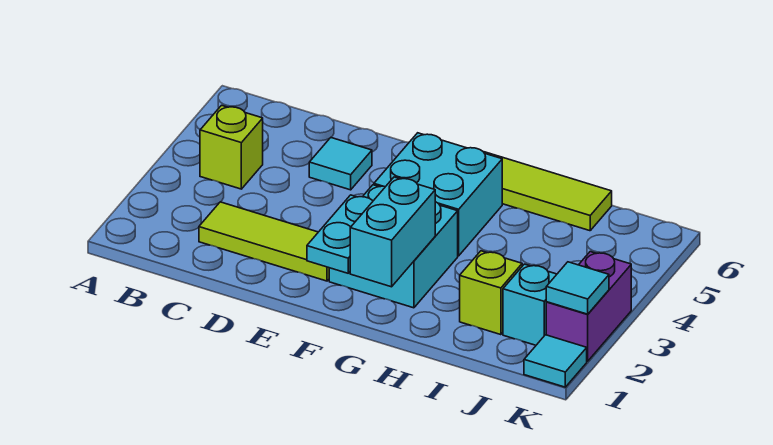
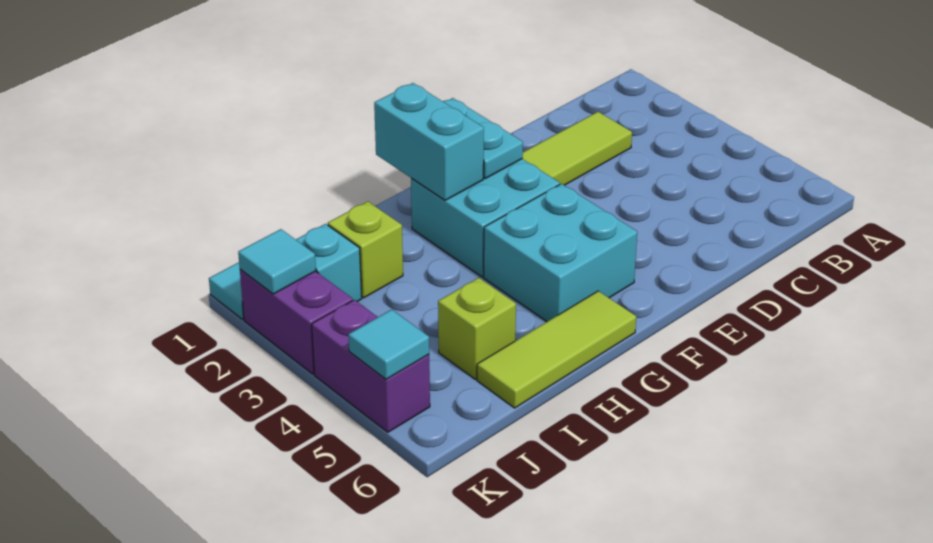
lime 1x1 brick [200,105,263,189] -> lime 1x1 brick moved to [438,278,516,379]
cyan 1x1 tile [309,138,372,190] -> cyan 1x1 tile moved to [348,309,429,379]
none -> purple 1x2 brick [312,300,430,432]

